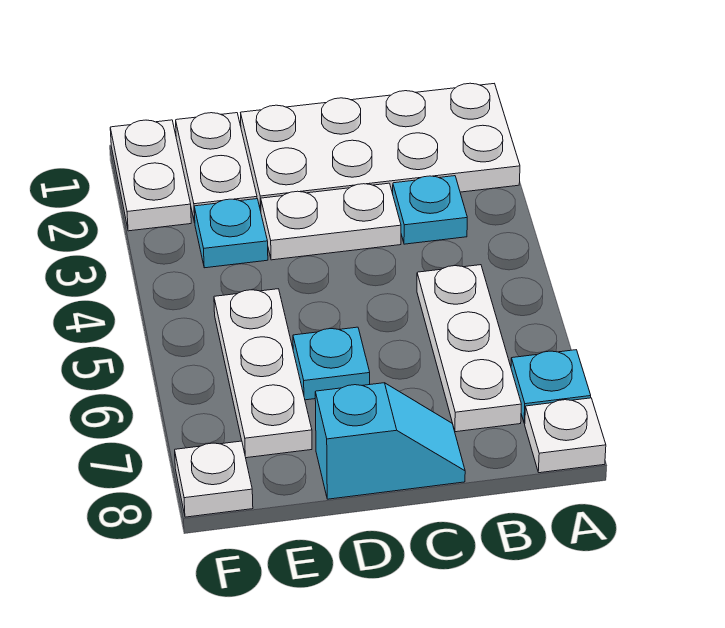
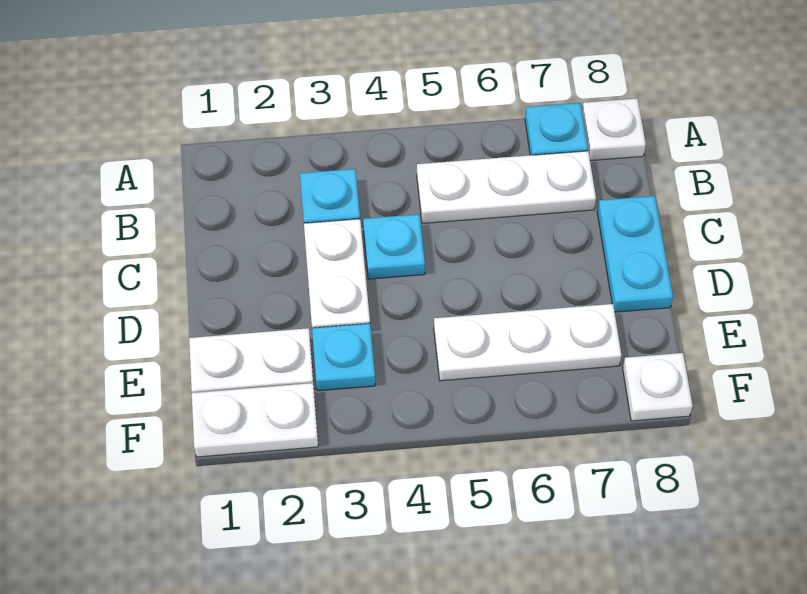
white 2x4 plate [241,83,520,211] -> none
cyan 1x2 slope [315,383,465,499] -> cyan 1x2 plate [597,196,673,312]
cyan 1x1 plate [293,327,370,400] -> cyan 1x1 plate moved to [363,214,425,279]

